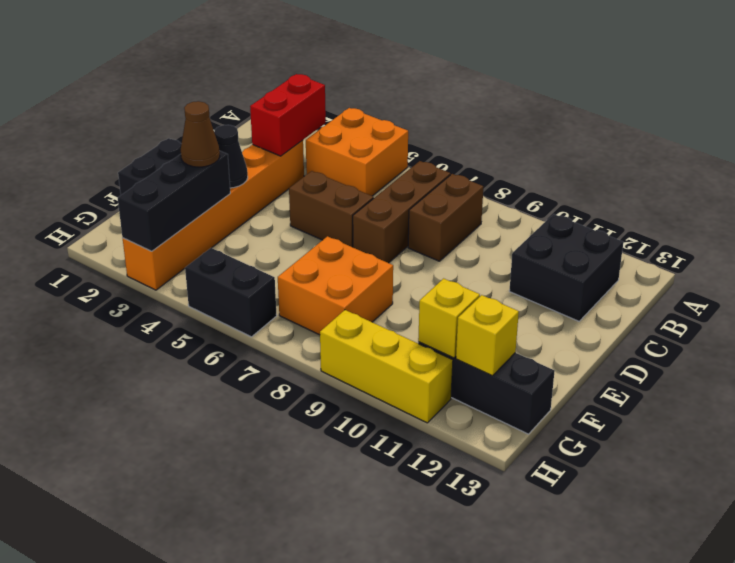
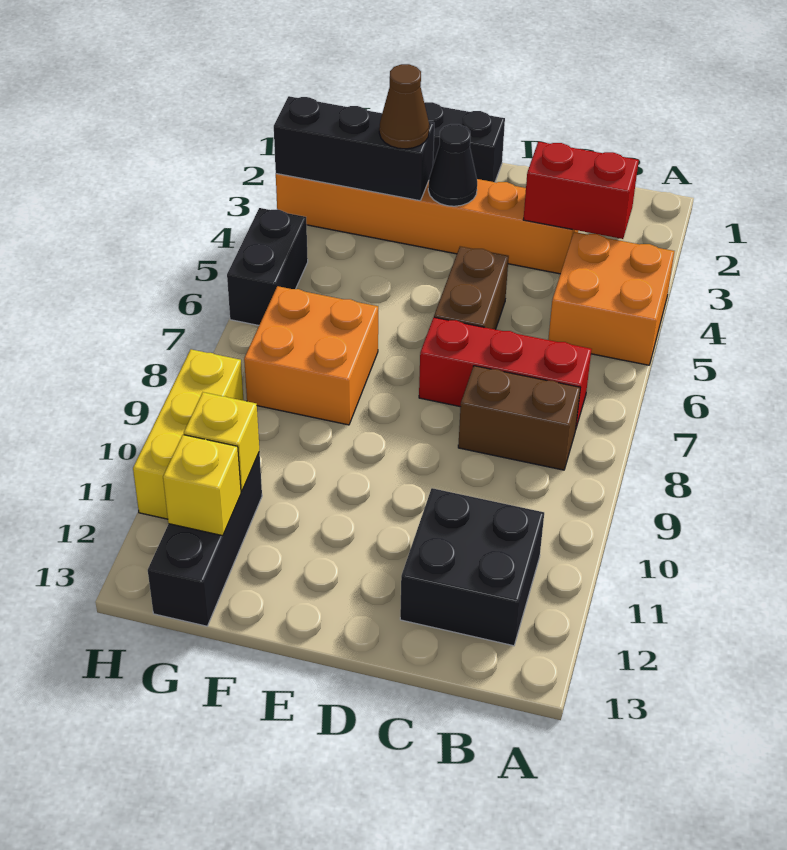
brown 1x3 brick [353,161,451,263] -> red 1x3 brick [419,317,592,428]

